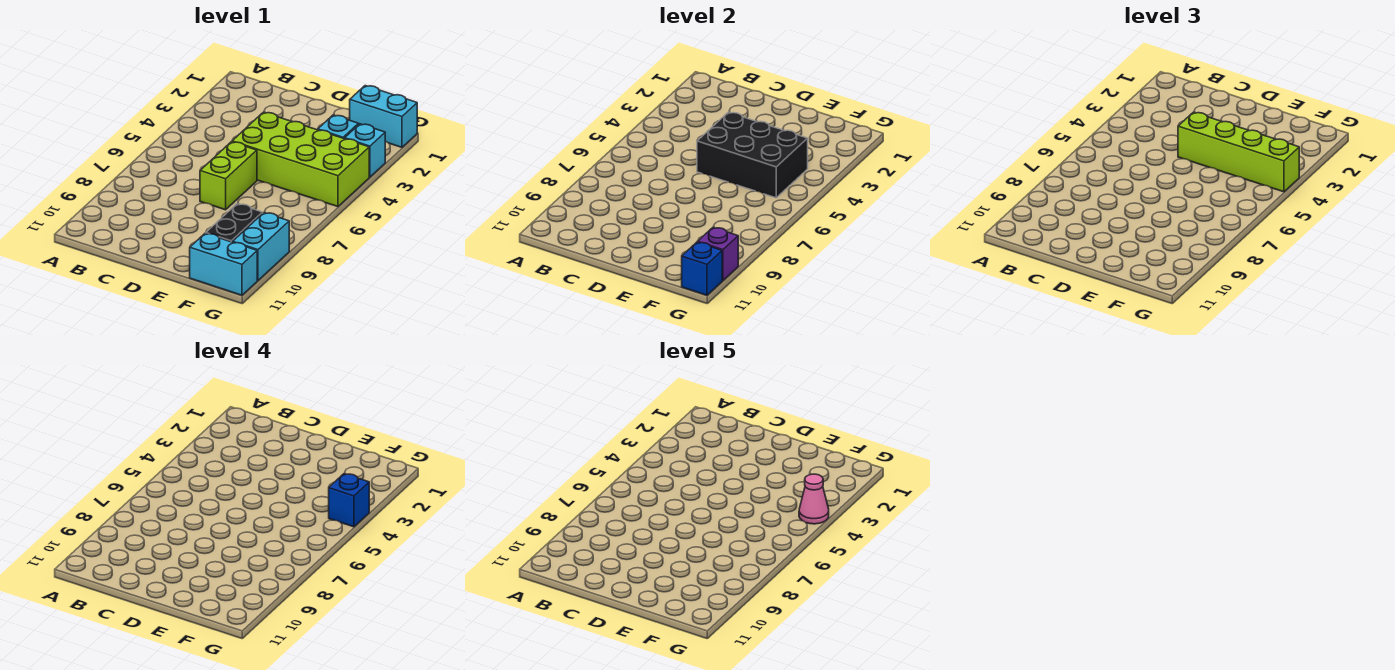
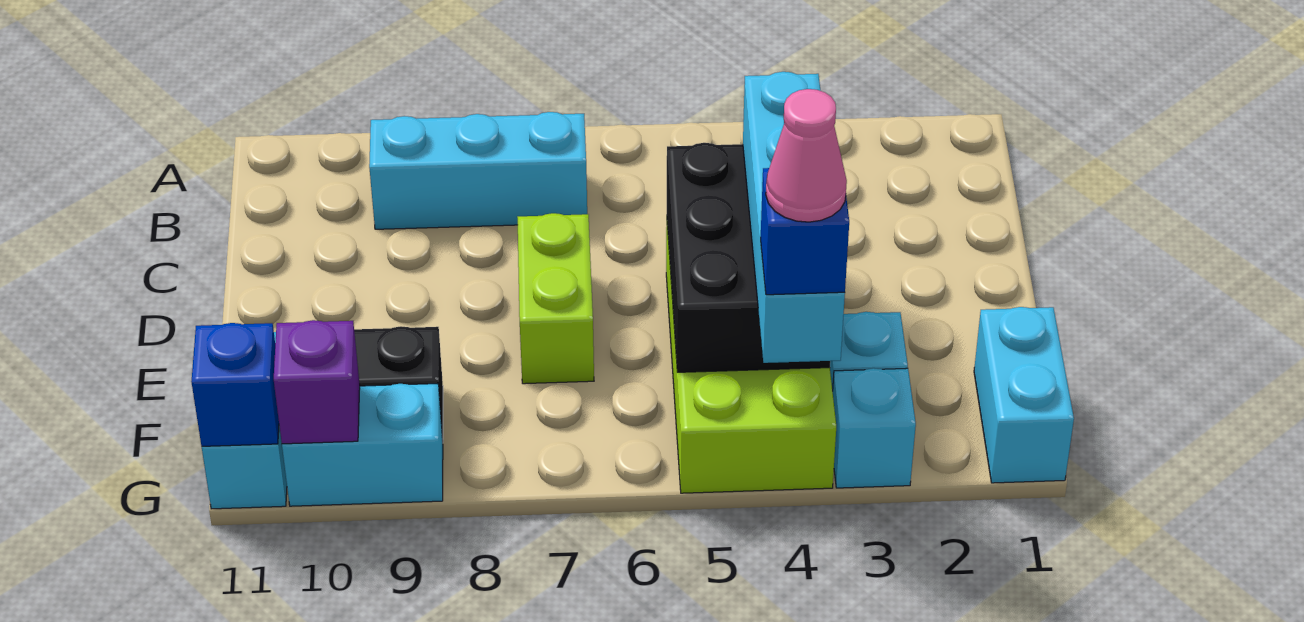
none -> cyan 1x3 brick [369,112,587,229]
lime 1x4 brick [1178,112,1299,192] -> cyan 1x4 brick [743,72,845,363]
lime 1x2 brick [200,142,257,210] -> lime 1x2 brick turned to [517,213,594,384]

